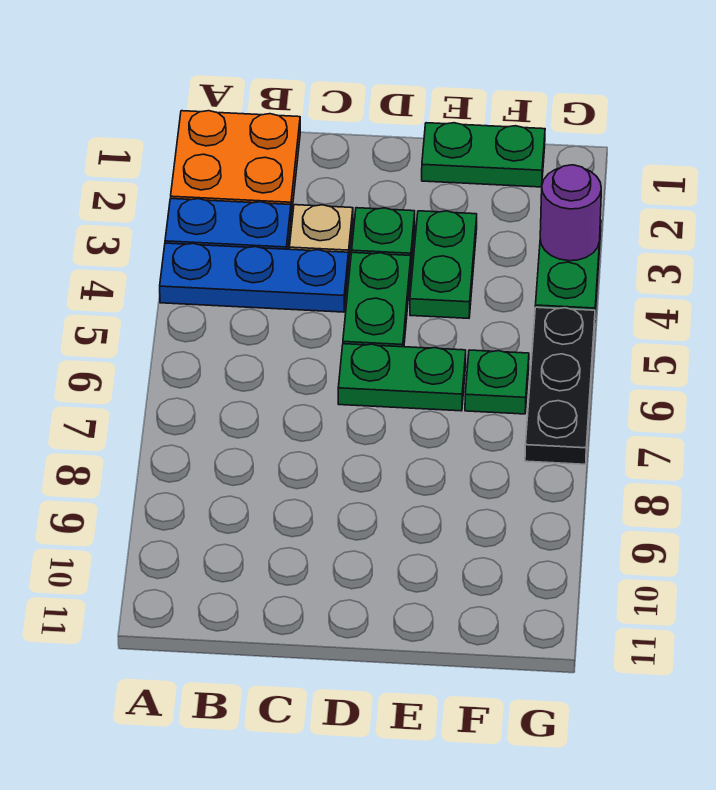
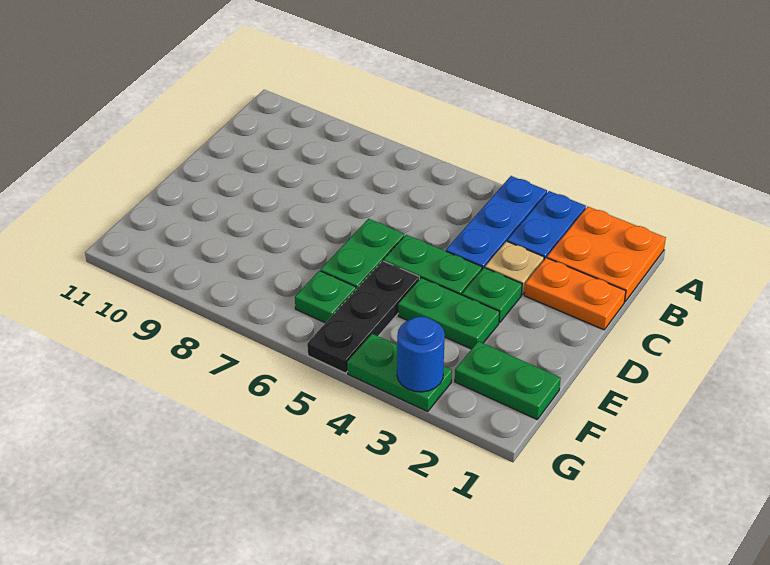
none -> orange 1x2 plate [524,258,626,330]
green 1x2 plate [422,123,545,187] -> green 1x2 plate turned to [455,341,561,419]
purple 1x1 round brick [540,165,601,261] -> blue 1x1 round brick [397,317,445,392]
black 1x3 plate [525,307,595,464] -> black 1x3 plate turned to [307,261,419,373]

